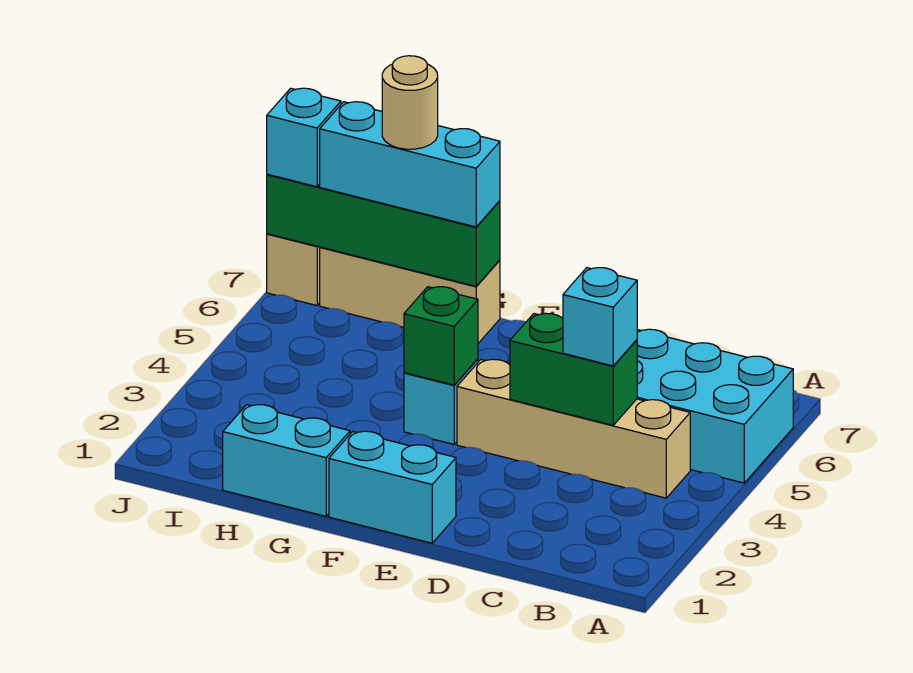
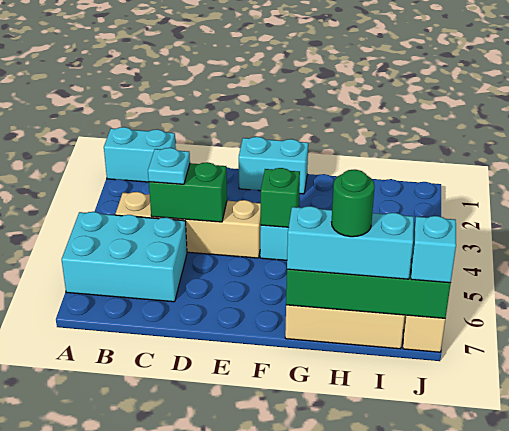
cyan 1x1 brick [563,268,637,366] -> cyan 1x1 plate [148,148,190,184]
cyan 1x2 brick [223,405,350,516] -> cyan 1x2 brick moved to [104,127,176,182]
tan 1x1 round brick [382,56,438,149] -> green 1x1 round brick [332,170,375,237]

